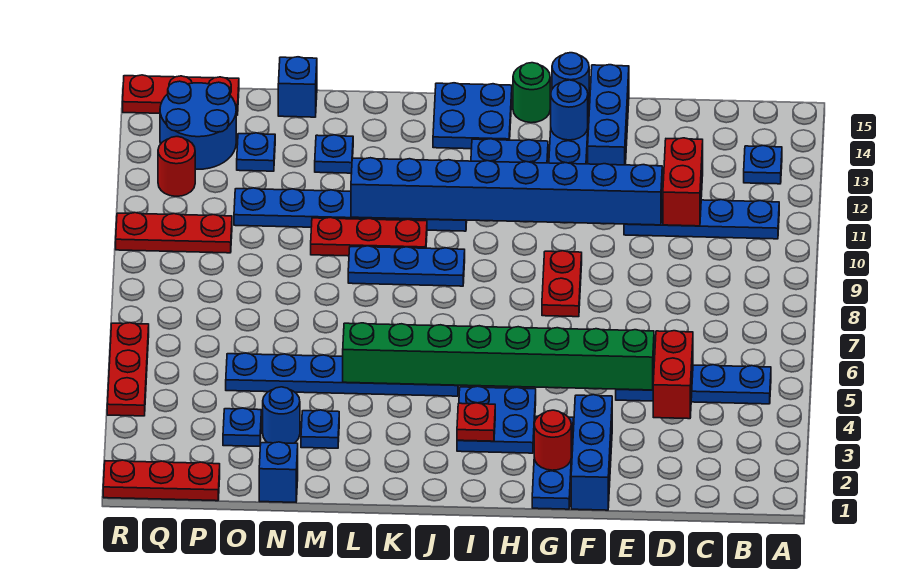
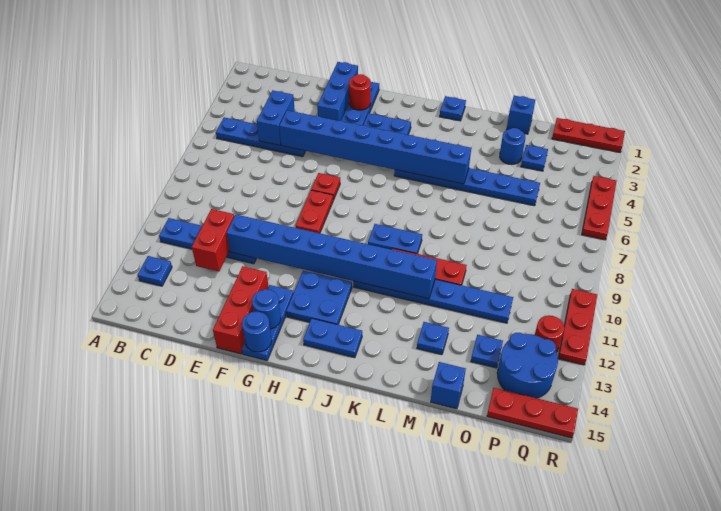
red 1x2 brick [653,331,693,419] -> blue 1x2 brick [257,90,295,145]
green 1x8 brick [343,323,654,390] -> blue 1x8 brick [279,110,471,184]
blue 1x3 brick [588,65,629,165] -> red 1x3 brick [213,266,269,354]
green 1x1 round brick [513,63,550,123] -> none
red 1x1 plate [457,403,495,441] -> red 1x1 plate moved to [311,173,340,200]
blue 2x2 plate [433,83,512,149] -> blue 1x2 plate [303,318,362,358]
blue 1x3 plate [348,246,465,286] -> blue 1x2 plate [368,224,422,254]
blue 1x1 plate [301,410,339,448] -> blue 1x1 plate moved to [440,96,466,121]
red 1x3 plate [116,213,232,253] -> red 1x3 plate turned to [558,289,597,365]

